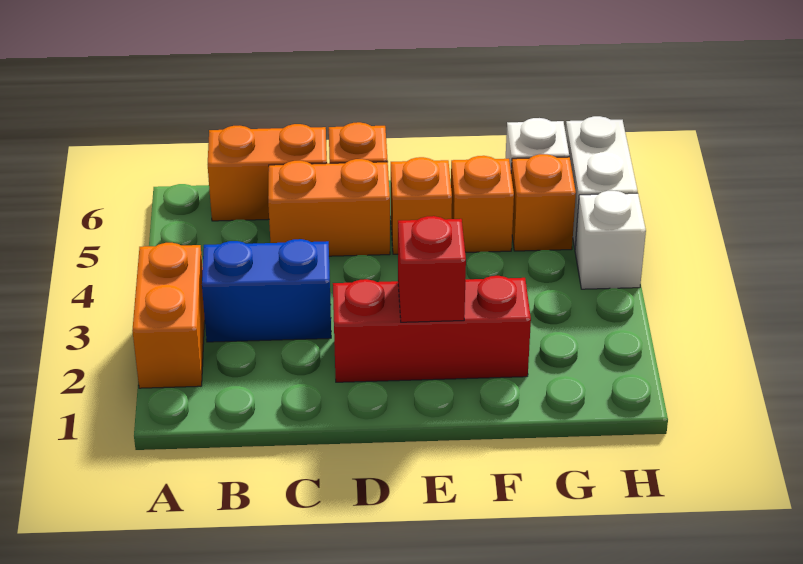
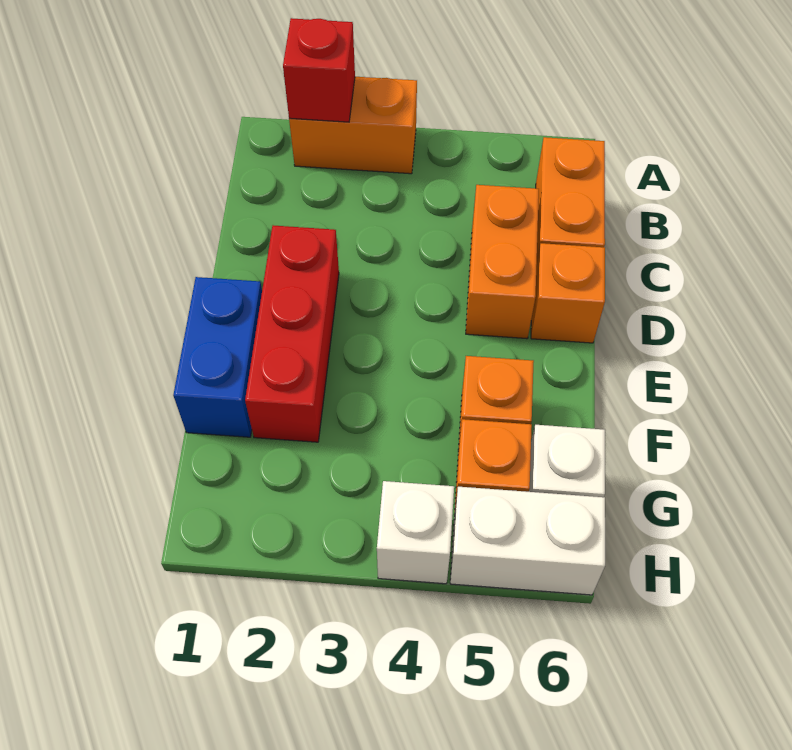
blue 1x2 brick [202,239,331,342] -> blue 1x2 brick moved to [173,277,262,437]
red 1x1 brick [398,216,466,322] -> red 1x1 brick moved to [283,18,355,122]
orange 1x1 brick [391,157,452,254] -> none

